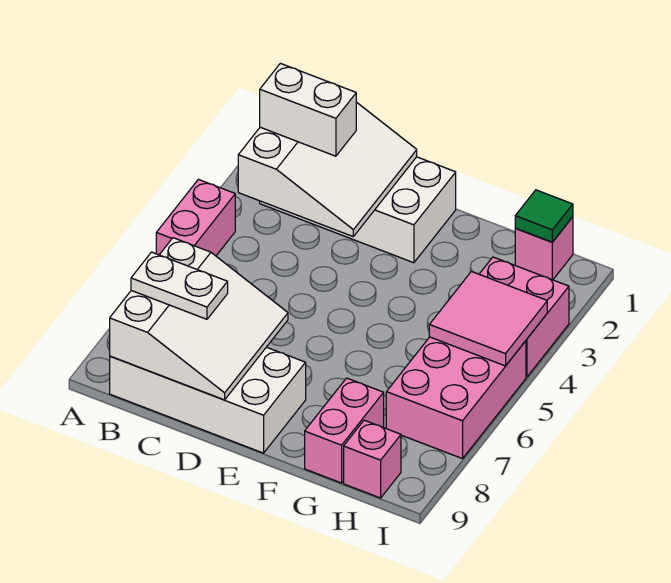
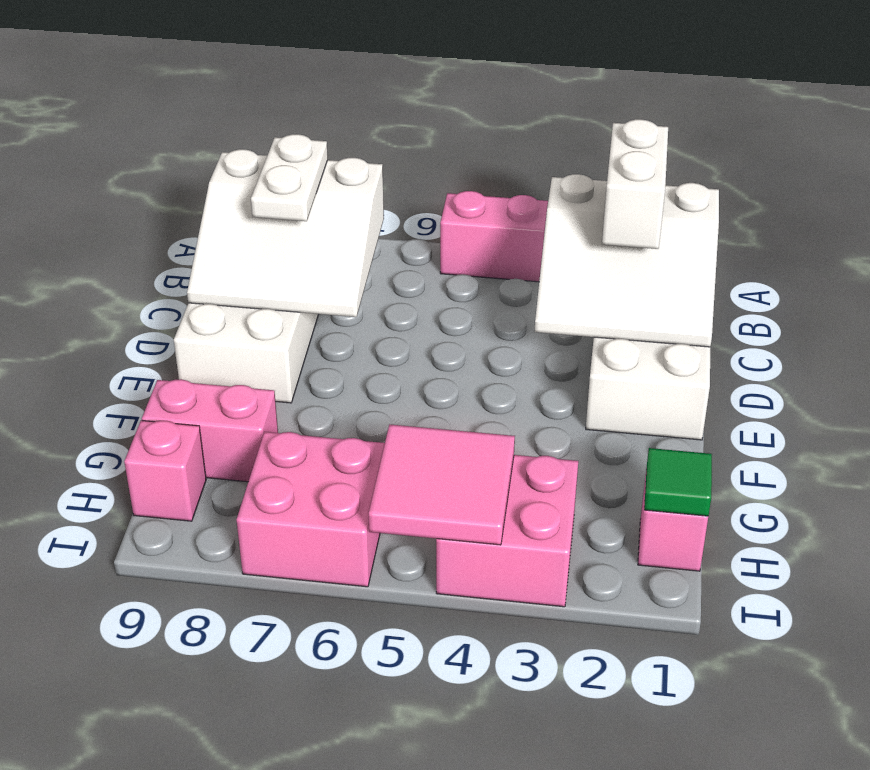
pink 2x3 brick [386,337,526,459] -> pink 2x2 brick [237,432,385,587]

